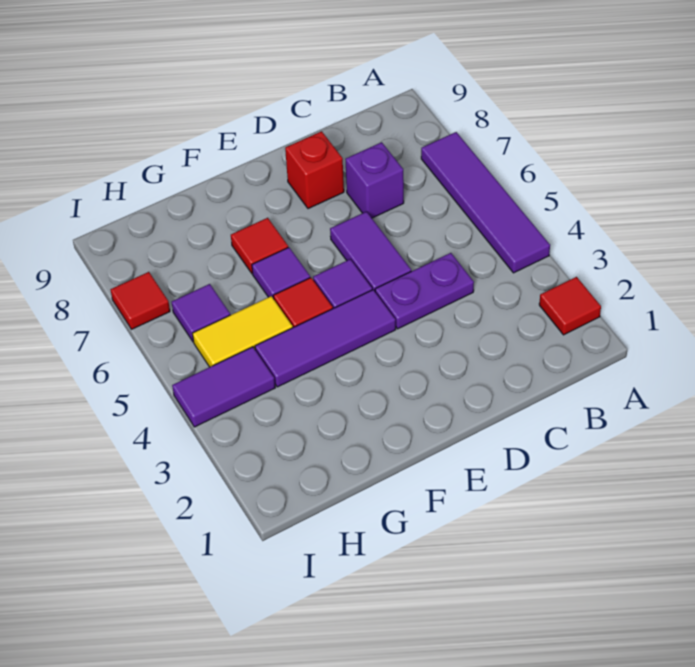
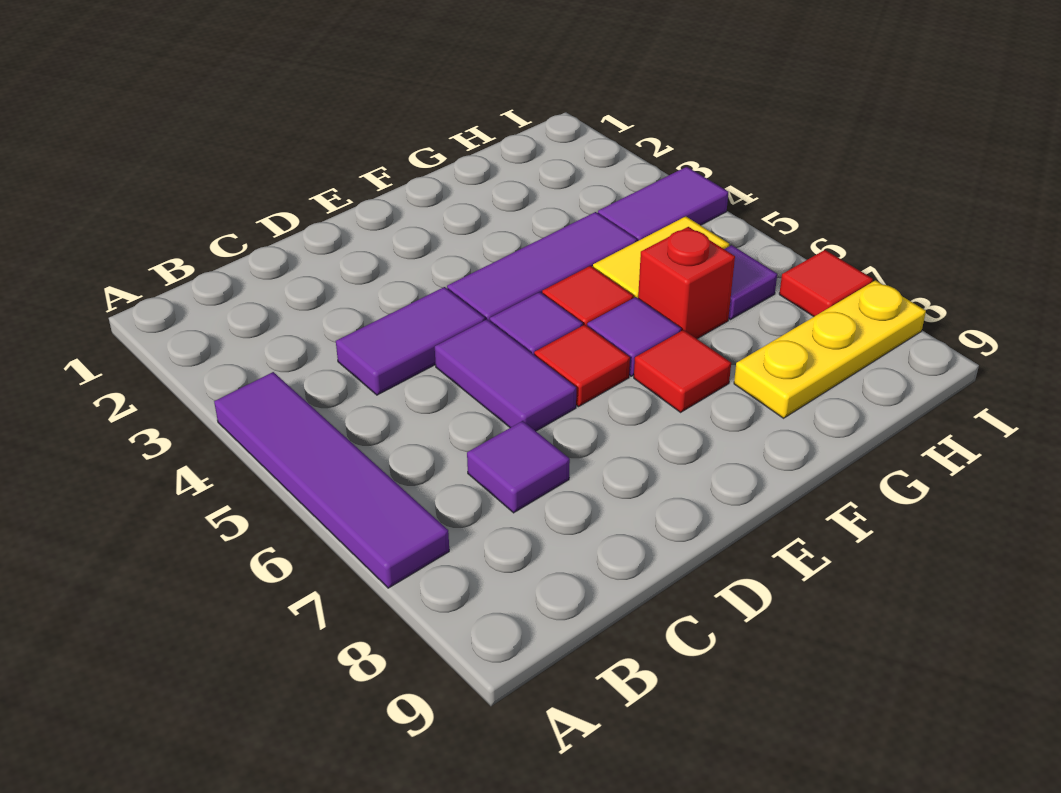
red 1x1 tile [539,277,601,335] -> red 1x1 tile moved to [534,325,630,407]
purple 1x2 plate [375,253,474,329] -> purple 1x2 tile [336,287,485,395]
purple 1x1 brick [345,142,404,218] -> purple 1x1 tile [467,421,570,513]
red 1x1 brick [285,131,344,209] -> red 1x1 brick moved to [638,227,735,339]
none -> yellow 1x3 plate [734,280,926,418]

